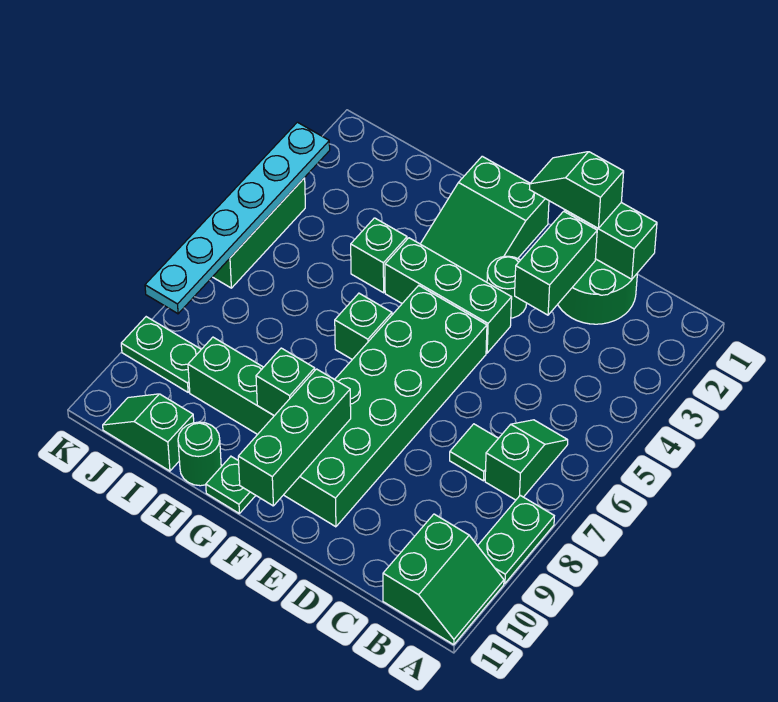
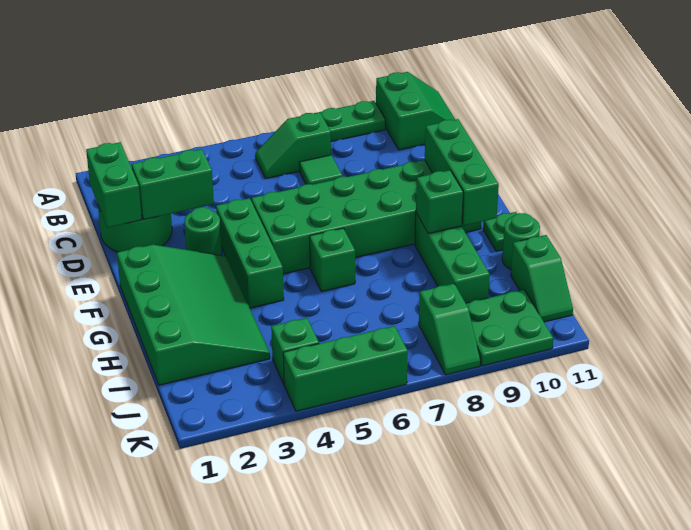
green 2x2 slope [383,514,504,644] -> green 2x2 slope turned to [376,72,455,150]
green 1x2 slope [530,152,624,228] -> green 1x2 slope moved to [419,284,481,375]
green 2x3 slope [421,156,549,282] -> green 3x4 slope [117,245,270,385]
green 1x3 brick [238,369,351,506] -> green 1x3 brick turned to [425,119,499,226]
green 1x1 brick [351,218,407,293] -> green 1x1 brick moved to [271,318,319,384]
green 1x2 plate [121,317,201,392] -> green 2x2 plate [466,290,553,366]
cyan 1x6 plate [145,122,330,314] -> none

